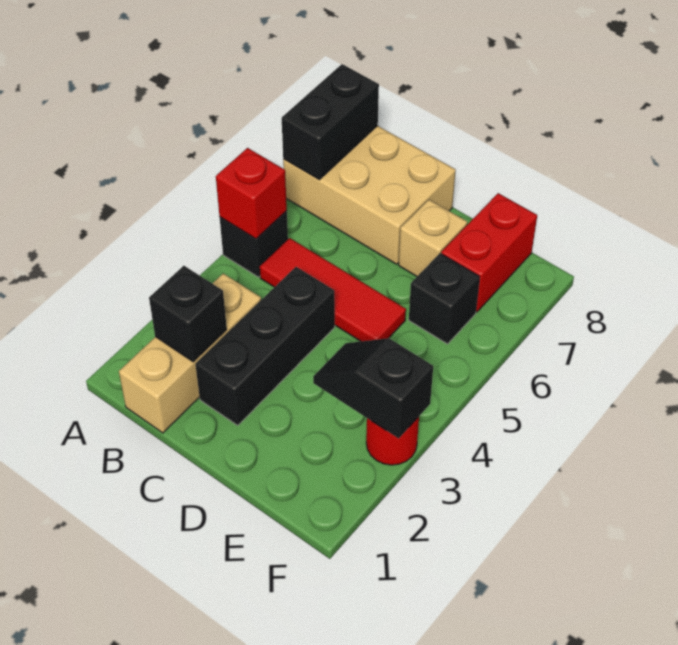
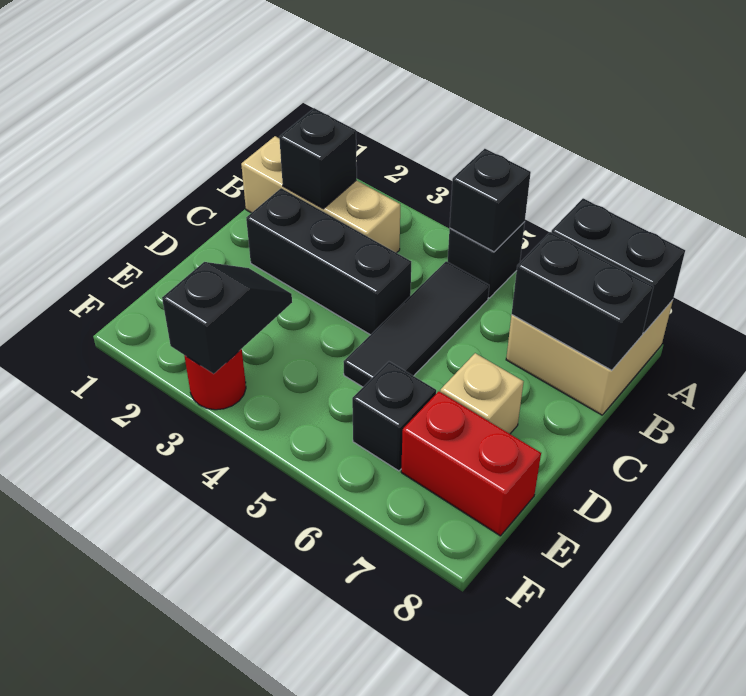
red 1x1 brick [216,148,287,239] -> black 1x1 brick [450,149,531,252]
tan 2x3 brick [283,126,456,264] -> tan 2x2 brick [506,300,673,415]
red 1x3 tile [260,238,406,341] -> black 1x3 tile [344,261,489,387]
none -> black 1x2 brick [512,232,654,370]

